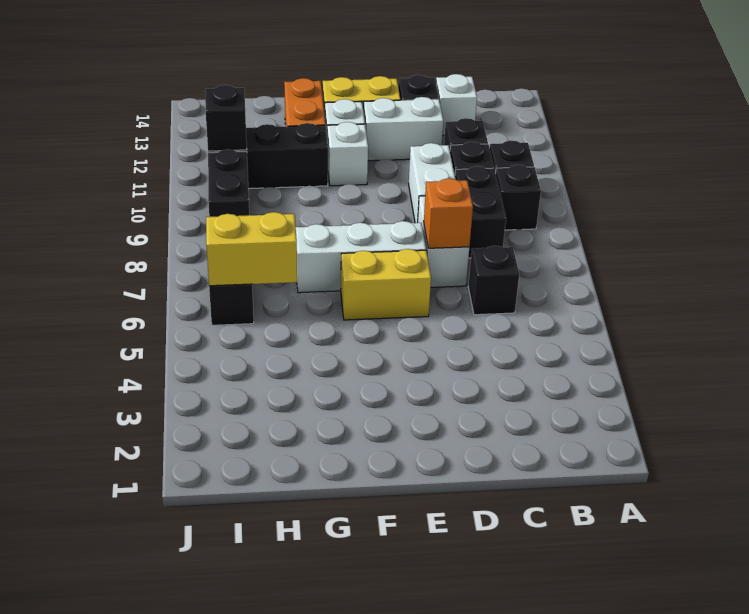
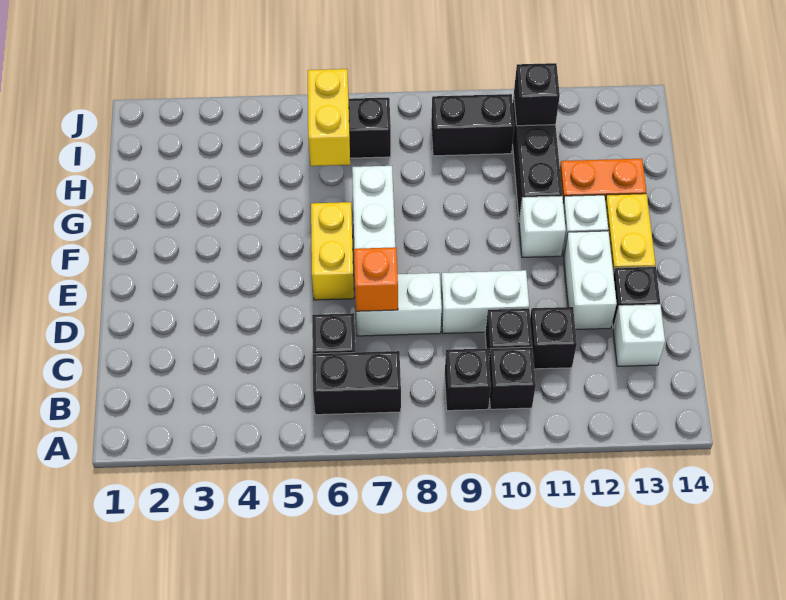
black 1x2 brick [455,166,506,258] -> black 1x2 brick moved to [313,351,401,415]

